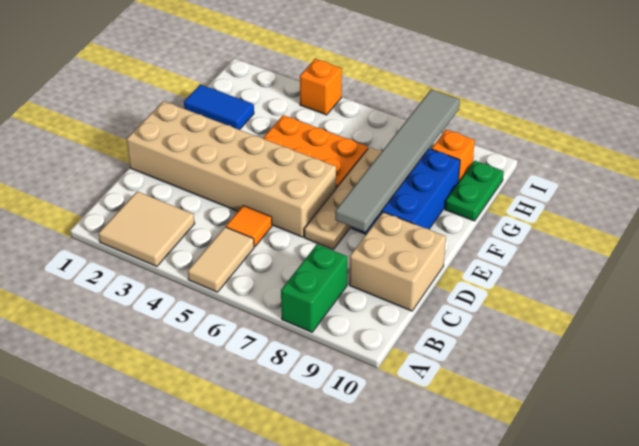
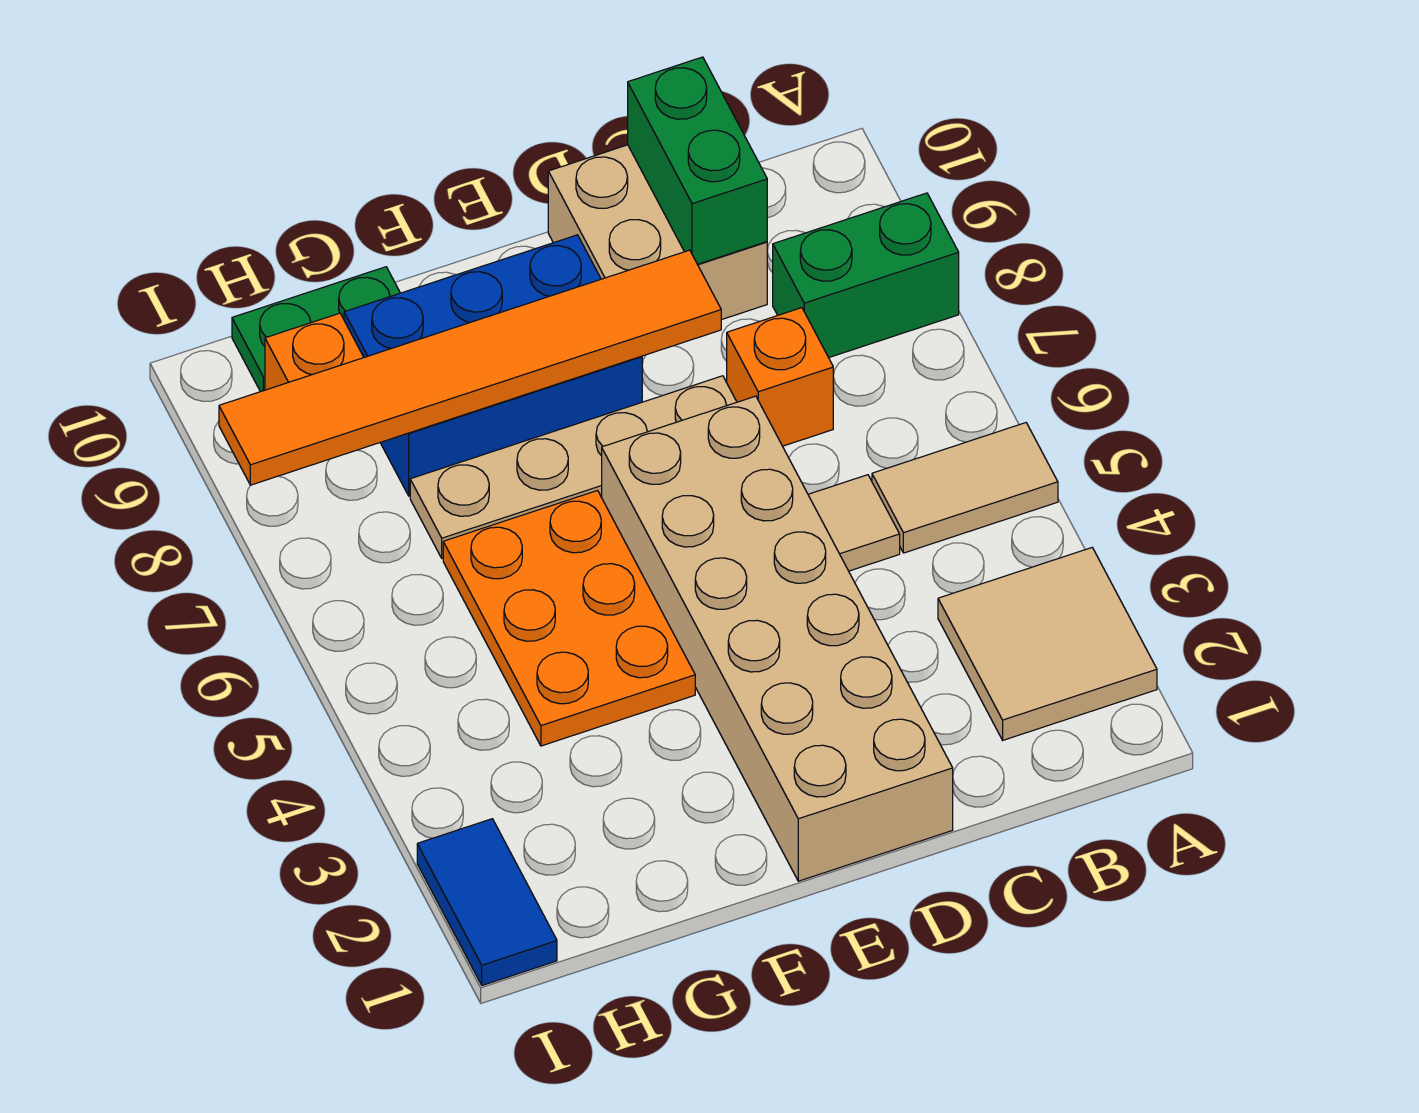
orange 1x1 tile [226,206,272,247] -> tan 1x1 tile [808,475,900,571]
none -> green 1x2 brick [628,57,767,264]
grey 1x6 tile [335,89,460,232] -> orange 1x6 tile [219,250,721,485]
blue 1x2 tile [184,85,254,130] -> blue 1x2 tile moved to [417,819,557,986]
orange 1x1 brick [300,59,342,115] -> orange 1x1 brick moved to [727,308,833,446]

